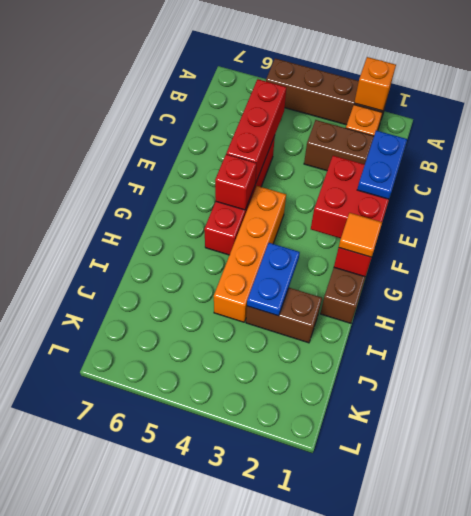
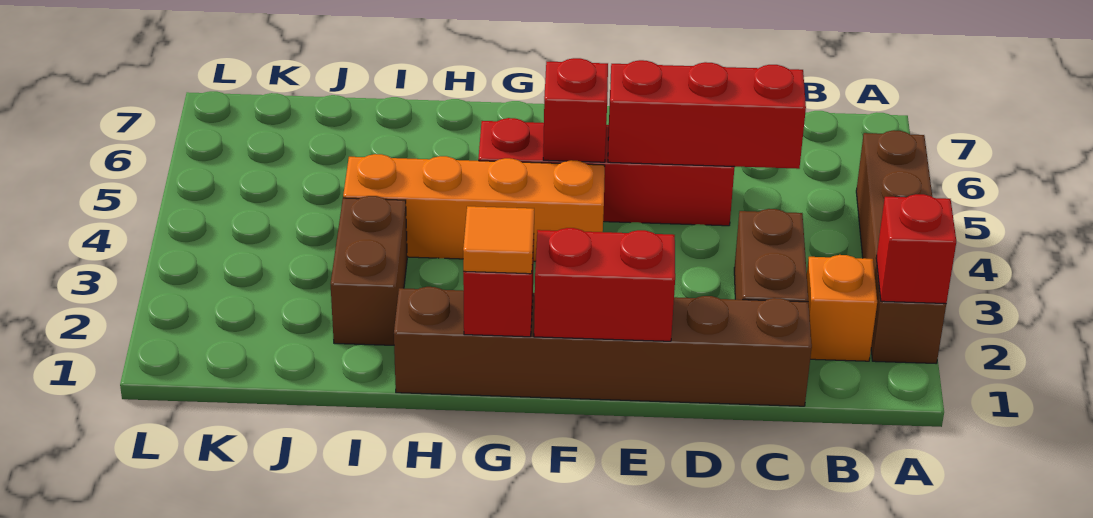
orange 1x1 brick [354,57,396,111] -> red 1x1 brick [876,194,956,304]
blue 1x2 plate [357,131,407,199] -> none
red 2x2 brick [311,156,389,238] -> red 1x2 brick [534,228,675,341]
blue 1x2 plate [247,243,300,316] -> none

